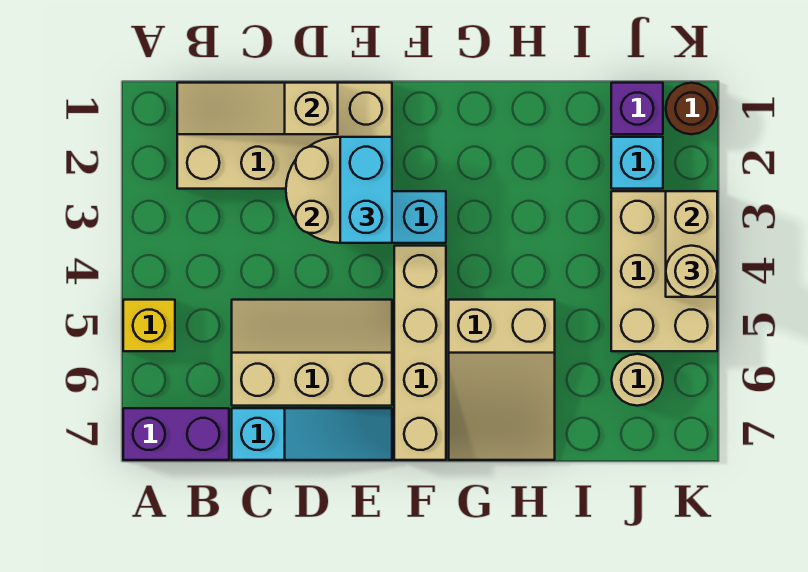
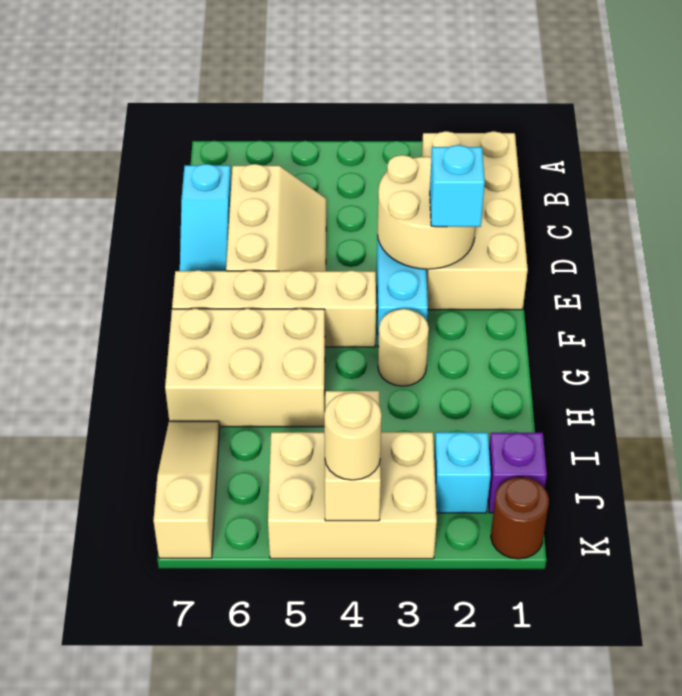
yellow 1x1 brick [123,300,175,351] -> none
purple 1x2 brick [123,408,229,460] -> none
tan 1x3 slope [177,83,338,134] -> tan 1x3 slope moved to [153,421,220,558]
cyan 1x2 brick [340,137,392,243] -> cyan 1x1 brick [430,145,485,227]
tan 2x3 slope [449,300,555,460] -> tan 2x3 brick [165,309,325,427]
tan 1x1 round brick [612,354,663,406] -> tan 1x1 round brick moved to [378,309,429,386]
tan 1x2 brick [666,191,717,297] -> tan 1x2 brick turned to [325,391,381,521]

